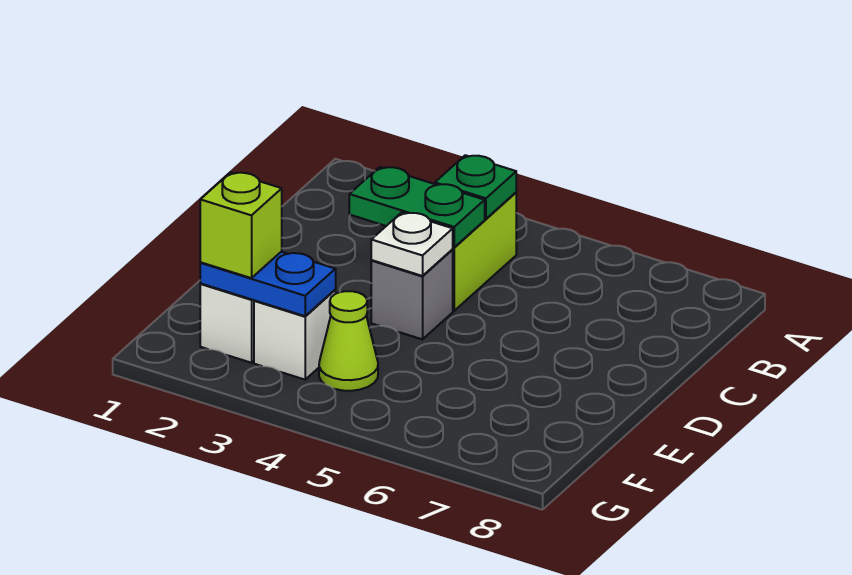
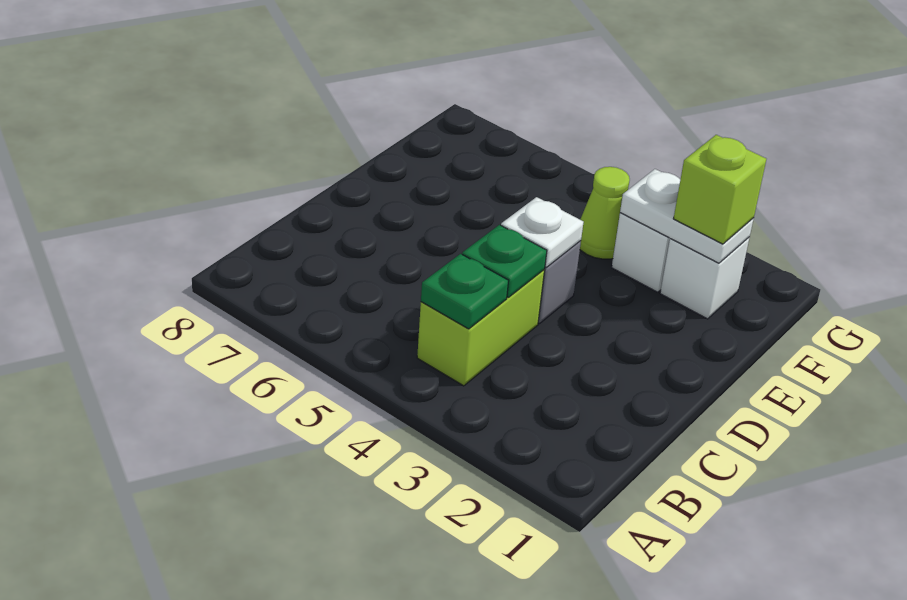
green 1x2 plate [349,167,485,247] -> green 1x1 plate [462,225,547,298]
blue 1x2 plate [200,252,336,316] -> white 1x2 plate [620,169,754,263]

